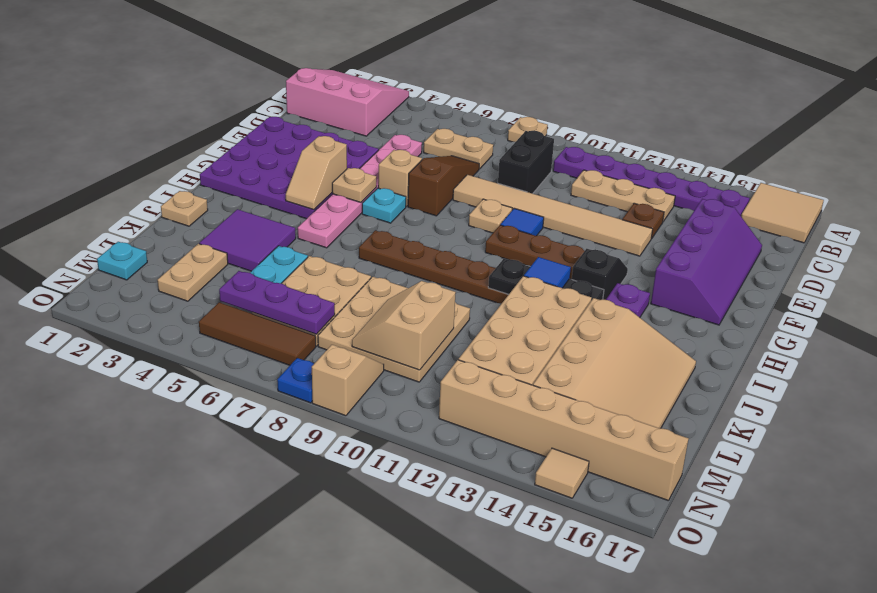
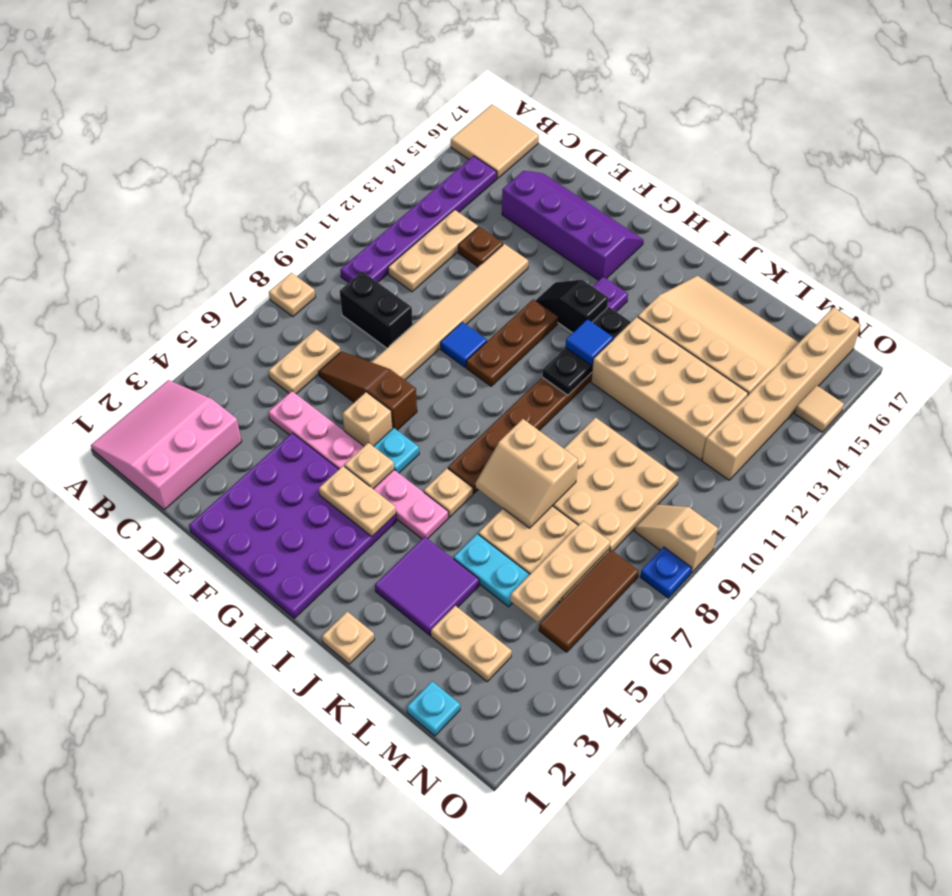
tan 1x1 plate [469,199,512,233] -> tan 1x1 plate moved to [424,468,473,517]
tan 1x2 slope [286,136,347,210] -> tan 1x2 plate [319,466,396,537]
tan 2x2 slope [352,281,456,370] -> tan 2x2 slope moved to [475,419,578,528]
purple 1x3 plate [219,271,335,334] -> tan 1x3 plate [510,521,610,622]

